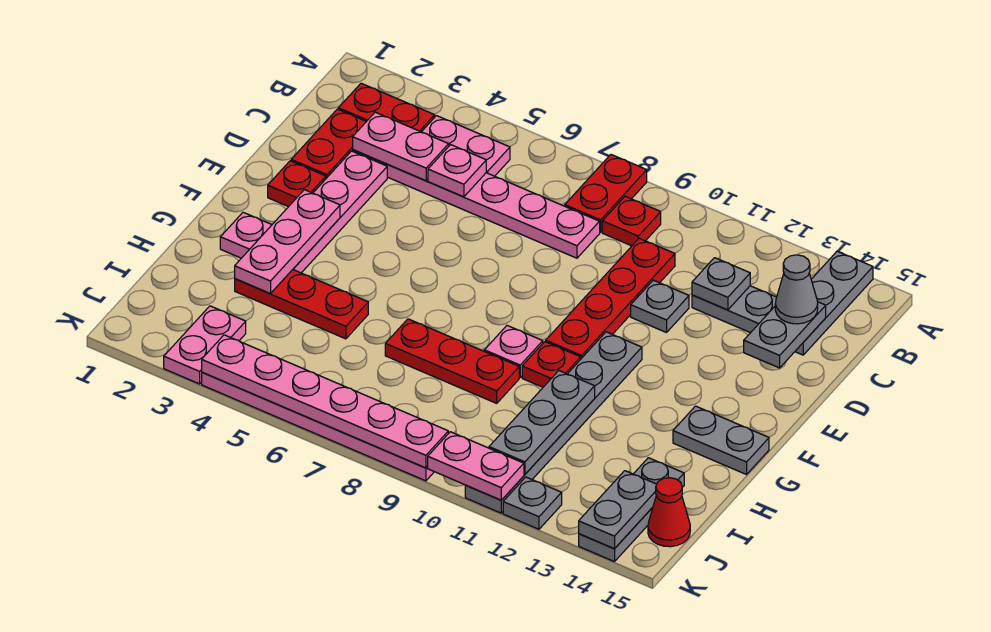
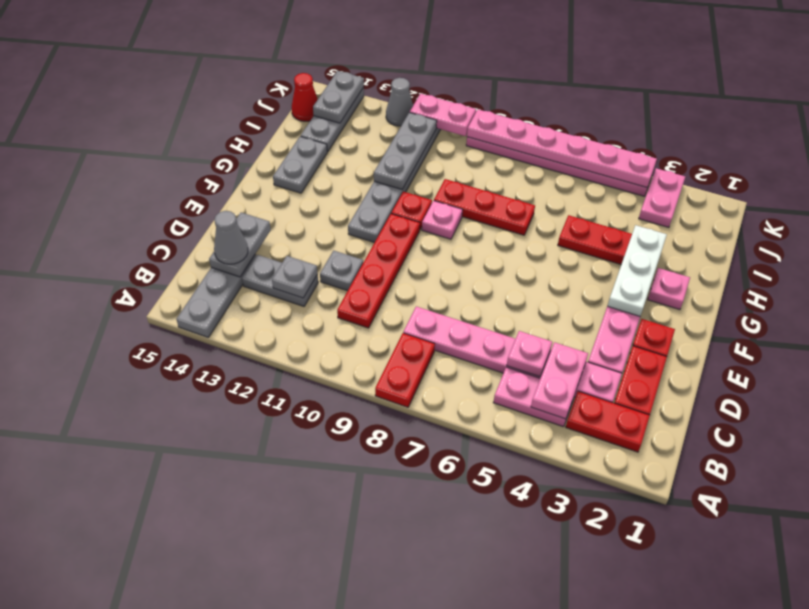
red 1x1 plate [602,196,661,246] -> none
pink 1x2 plate [353,112,449,181] -> pink 1x2 plate turned to [531,342,588,419]
pink 1x3 plate [235,190,340,294] -> white 1x3 plate [608,225,667,316]
grey 1x2 plate [673,406,769,475] -> grey 1x2 plate turned to [273,136,327,193]
grey 1x1 plate [503,477,562,529] -> grey 1x1 cone [386,78,413,126]

